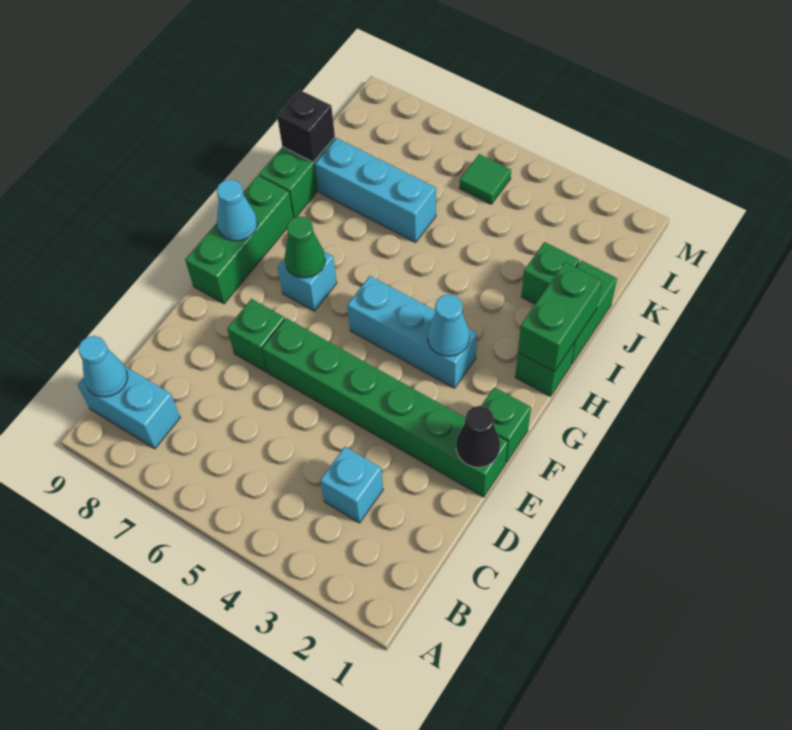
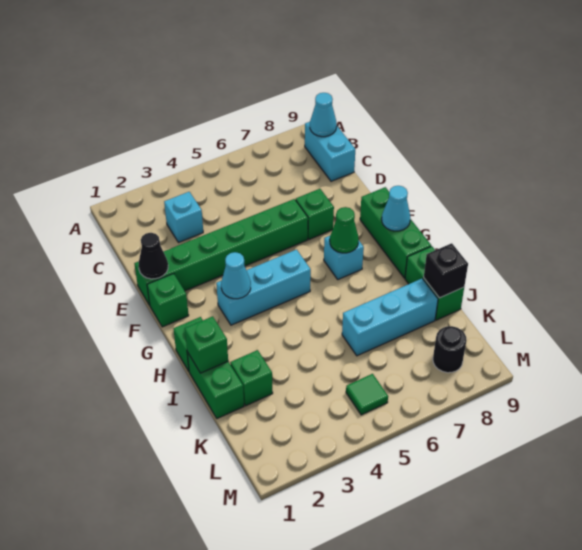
cyan 1x2 brick [77,367,180,449] -> cyan 1x2 brick turned to [305,122,355,181]
green 1x2 brick [518,262,602,372] -> green 1x1 brick [185,316,228,373]
none -> black 1x1 round brick [433,326,466,373]

